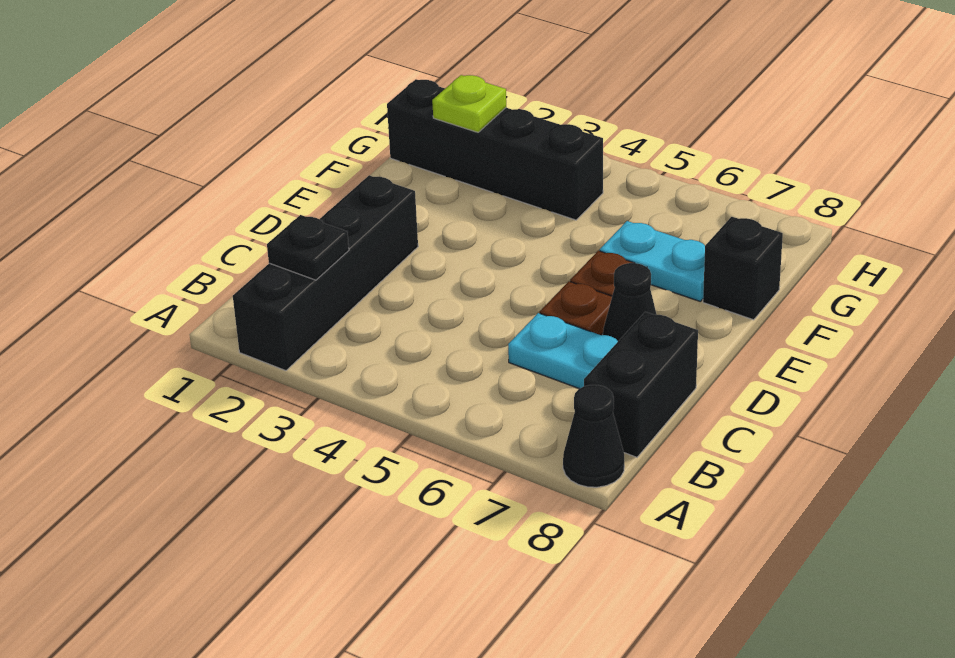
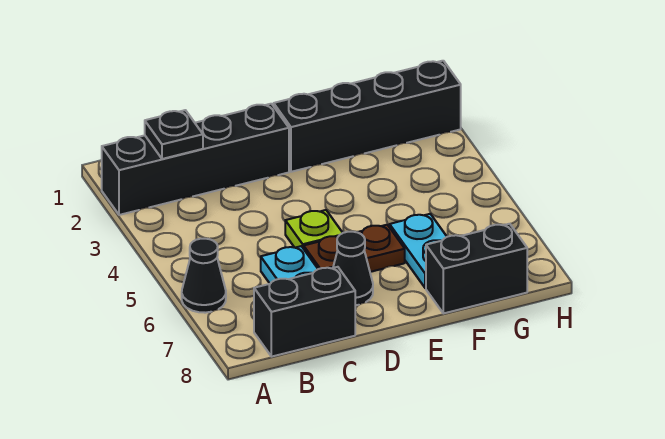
black 1x1 cone [563,385,624,487] -> black 1x1 cone moved to [182,239,226,313]
black 1x1 brick [703,217,783,320] -> black 1x2 brick [426,224,527,313]
black 1x4 brick [387,79,603,220] -> black 1x4 brick turned to [274,61,461,172]
lime 1x1 plate [432,75,506,132] -> lime 1x1 plate moved to [285,210,342,249]

